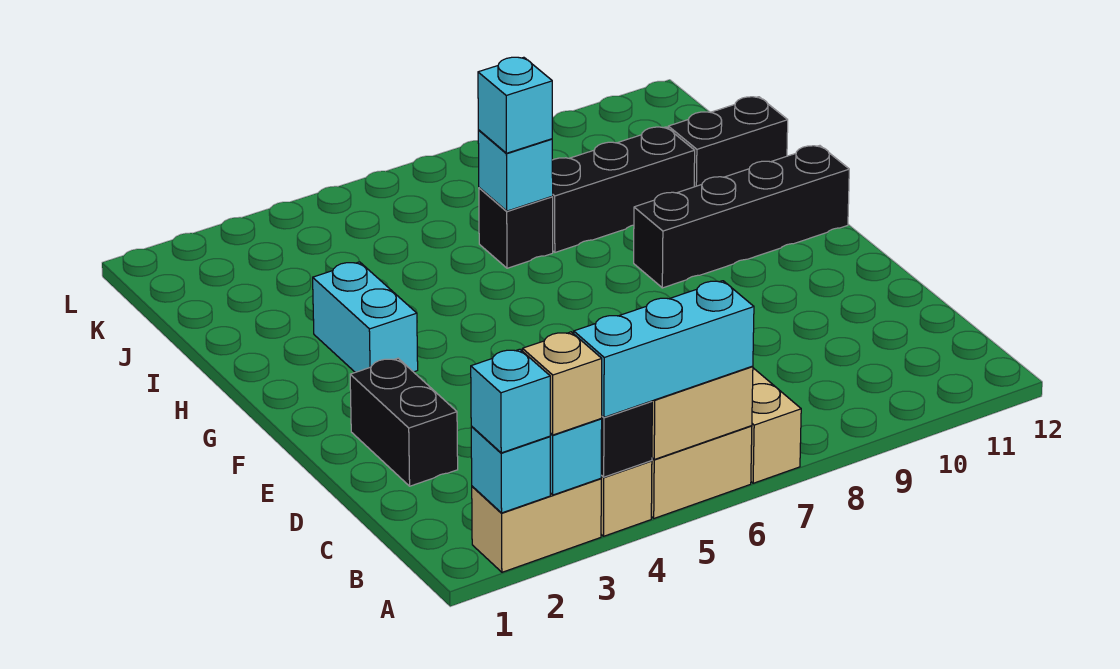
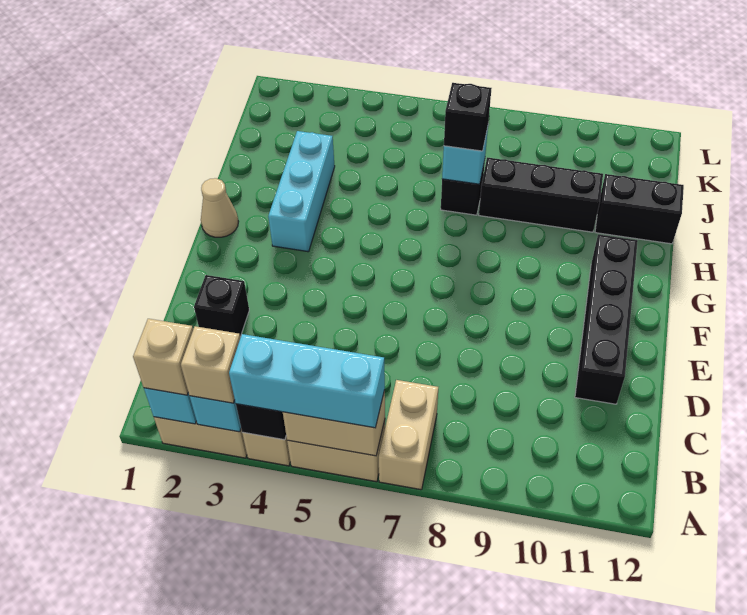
cyan 1x1 brick [471,349,550,453] -> tan 1x1 brick [133,319,193,395]
black 1x2 brick [350,358,458,486] -> black 1x1 brick [194,275,249,337]
none -> tan 1x1 cone [201,178,239,237]
cyan 1x2 brick [313,262,418,372] -> cyan 1x3 brick [268,131,335,252]
black 1x4 brick [634,146,849,288] -> black 1x4 brick turned to [575,235,638,404]
cyan 1x1 brick [478,57,552,153] -> black 1x1 brick [444,83,492,151]

